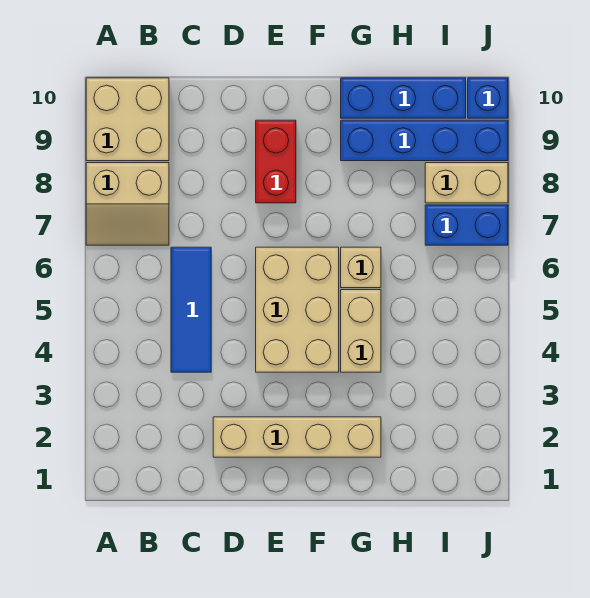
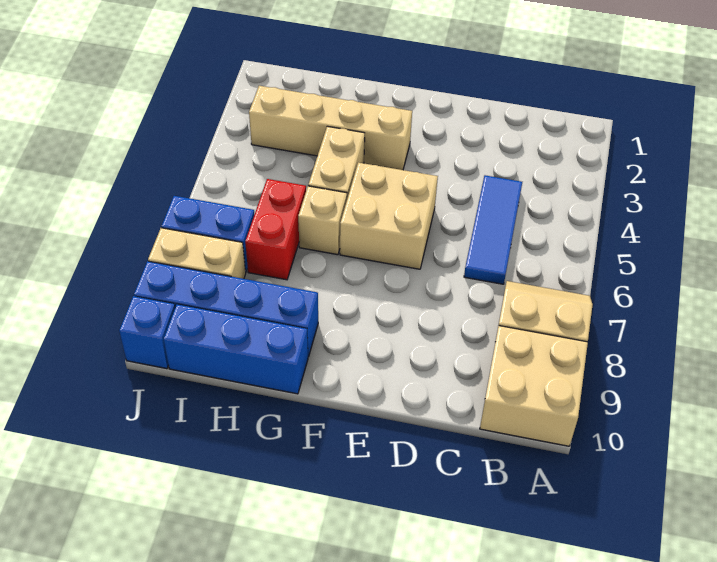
tan 1x4 brick [213,417,381,457] -> tan 1x4 brick moved to [249,86,412,170]
tan 2x3 brick [256,247,339,372] -> tan 2x2 brick [340,163,438,269]
red 1x2 brick [256,120,296,203] -> red 1x2 brick moved to [245,179,306,280]

